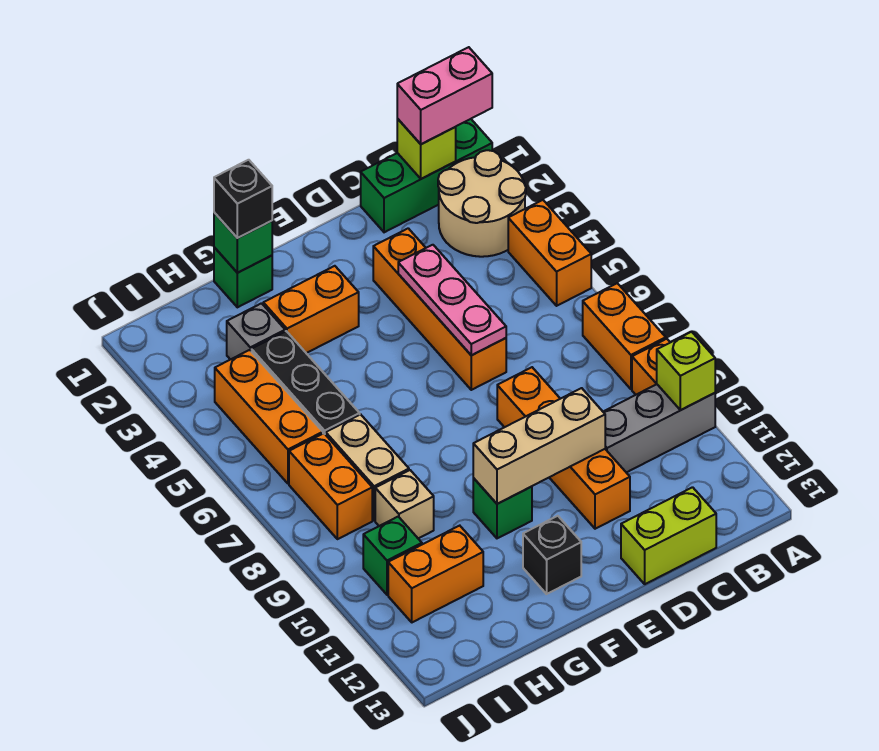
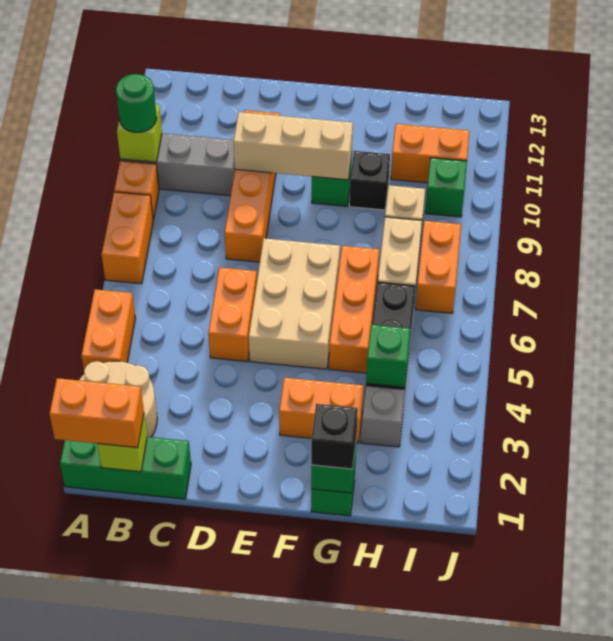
pink 1x2 brick [397,47,492,144] -> orange 1x2 brick [49,378,144,448]
none -> green 1x1 round brick [116,74,157,133]
lime 1x2 brick [621,487,716,584] -> none
orange 1x4 brick [373,228,506,390] -> orange 1x2 brick [208,267,257,362]
pink 1x3 plate [398,245,506,355] -> none
none -> tan 2x3 brick [249,238,340,369]
black 1x1 brick [523,516,581,594] -> black 1x1 brick moved to [349,151,390,210]
none -> green 1x1 brick [366,324,410,387]
orange 1x3 brick [215,350,323,484] -> orange 1x3 brick moved to [329,246,379,373]

